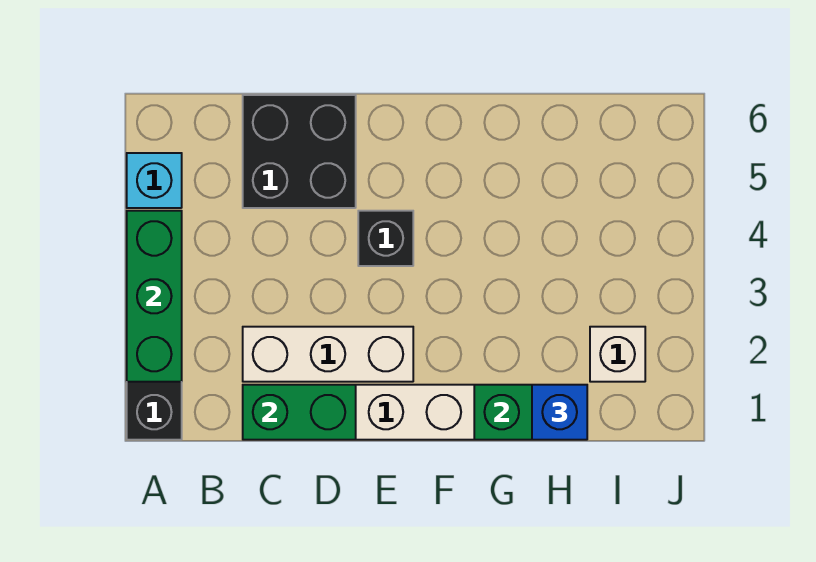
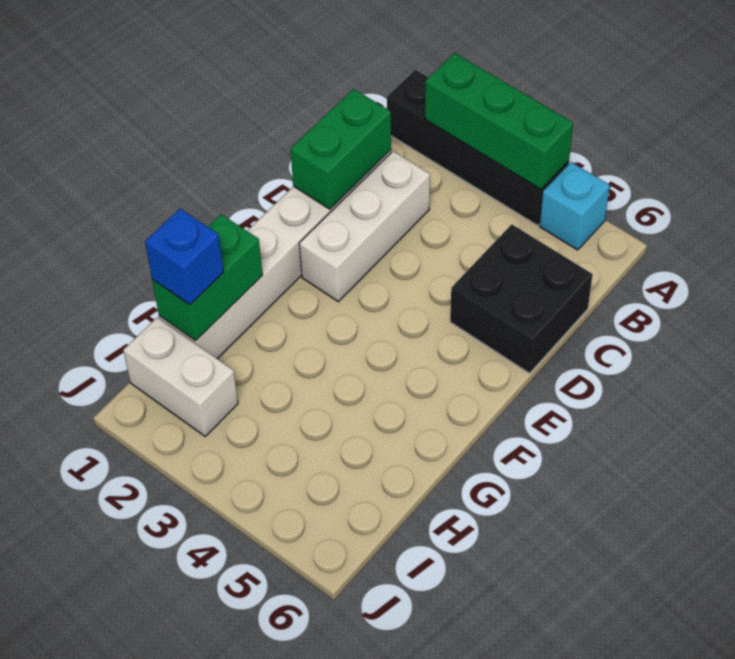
black 1x1 brick [358,211,413,266] -> none
white 1x1 brick [590,327,645,382] -> white 1x2 brick [123,317,238,436]

